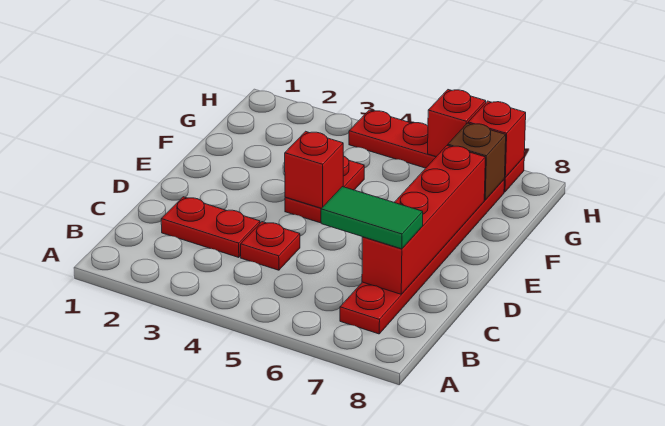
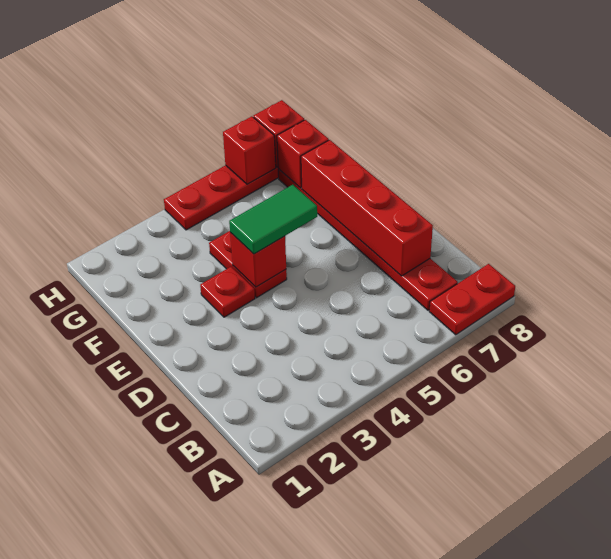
red 1x2 plate [161,197,260,258] -> red 1x2 plate moved to [429,264,515,335]
red 1x1 plate [241,222,300,270] -> red 1x1 plate moved to [200,267,255,317]
green 1x2 tile [321,187,423,249] -> green 1x2 tile moved to [229,185,317,254]
brown 1x1 brick [448,123,506,200] -> red 1x1 brick [277,120,329,188]

